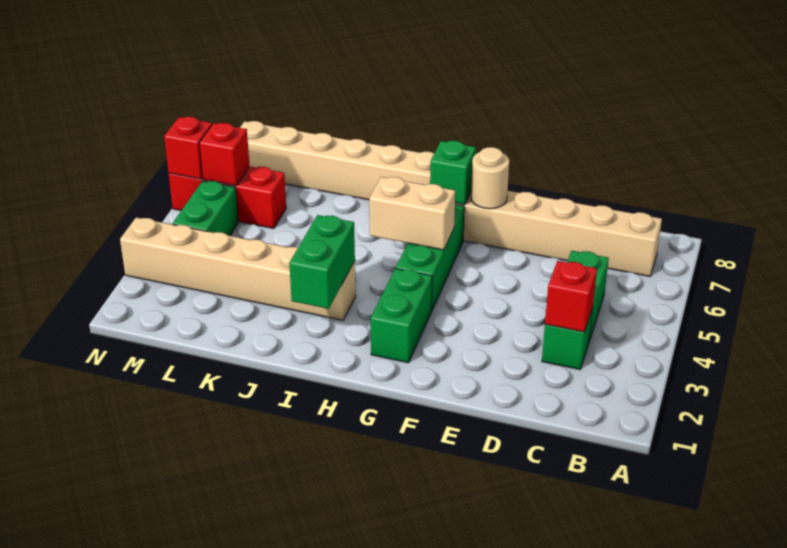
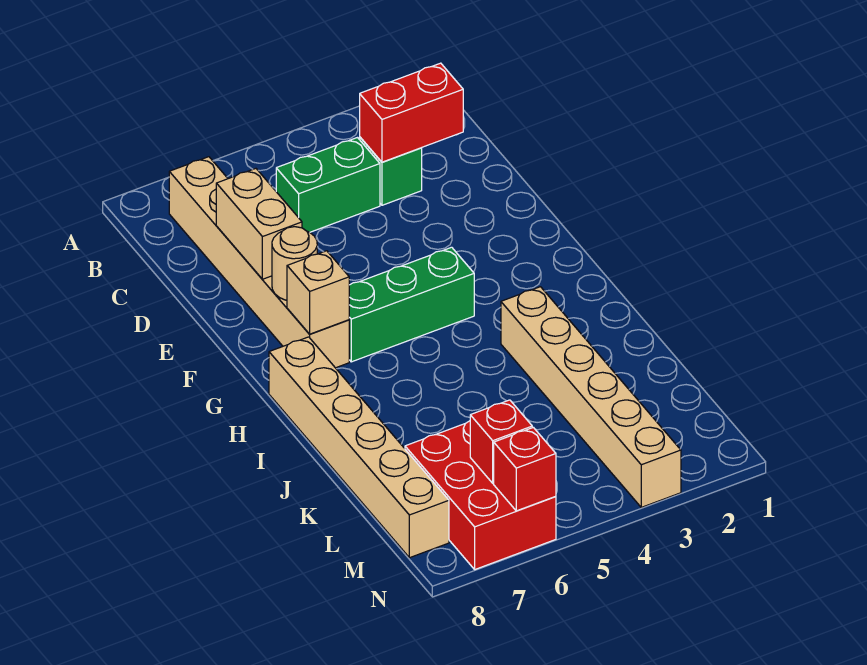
red 1x1 brick [545,261,597,332] -> red 1x2 brick [360,63,463,162]
green 1x2 brick [371,268,432,363] -> none
tan 1x2 brick [369,177,455,250] -> tan 1x2 brick moved to [216,169,302,279]
green 1x1 brick [430,141,476,205] -> tan 1x1 brick [287,251,349,334]
green 1x2 brick [289,215,355,309] -> none
red 1x3 brick [169,166,286,229] -> red 2x3 brick [405,421,556,569]
green 1x2 brick [172,181,239,236] -> none

